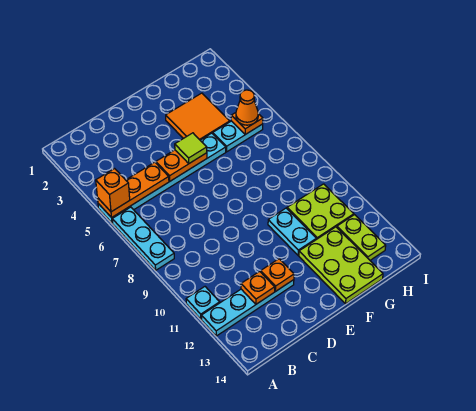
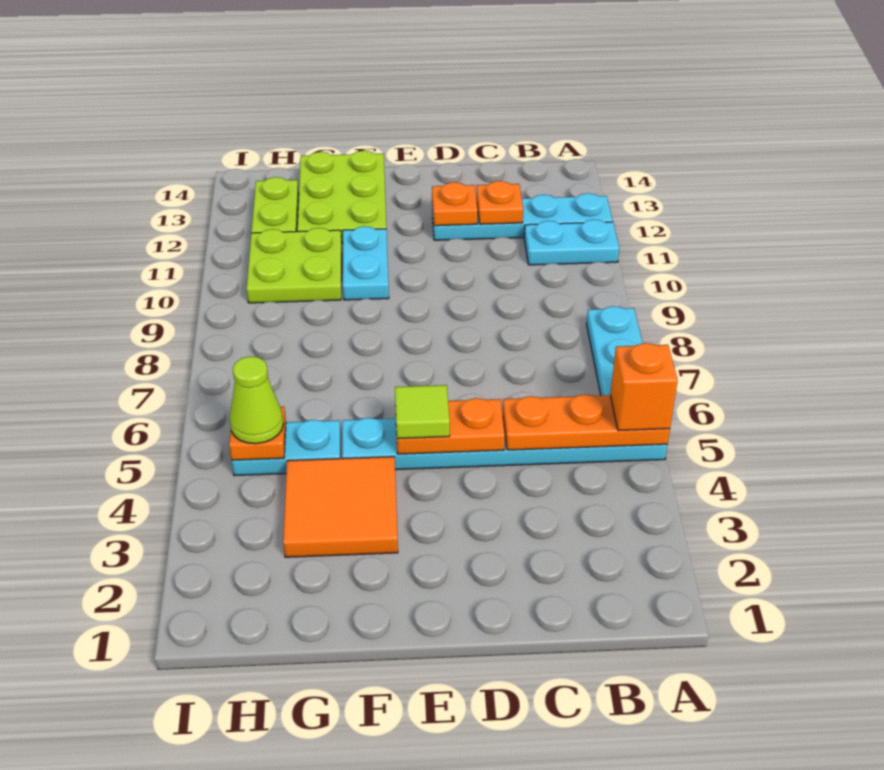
cyan 1x1 plate [186,287,220,319] -> cyan 1x2 plate [524,219,619,265]
orange 1x1 cone [236,90,258,125] -> lime 1x1 cone [230,356,283,444]

